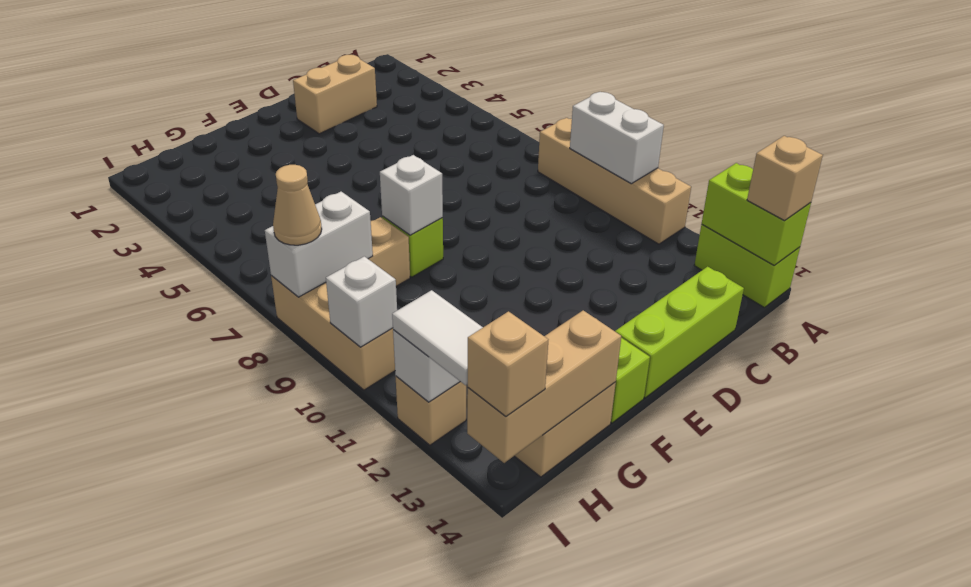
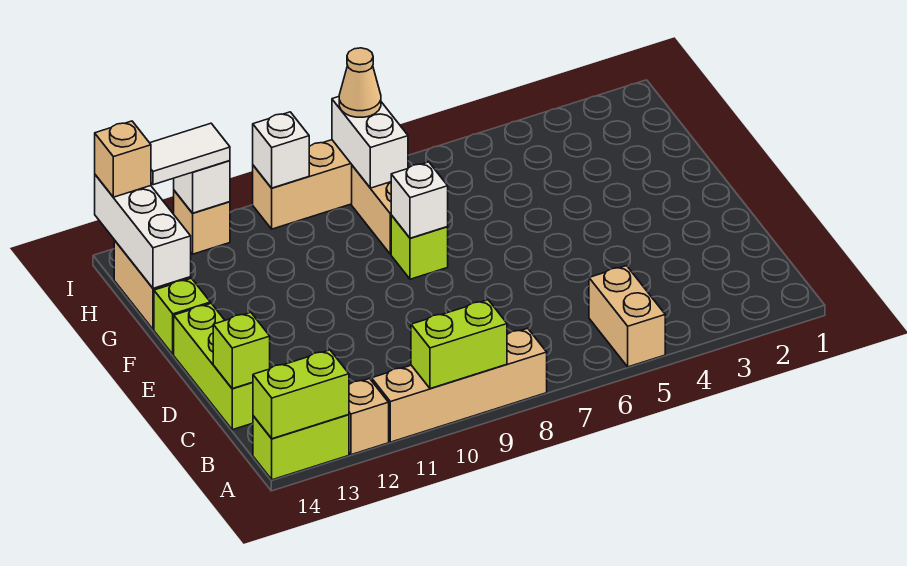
white 1x2 brick [570,92,664,184] -> lime 1x2 brick [411,300,507,389]
tan 1x1 brick [747,136,823,221] -> tan 1x1 brick moved to [349,379,389,455]
tan 1x2 brick [293,55,377,134] -> tan 1x2 brick moved to [589,266,665,367]
none -> lime 1x1 brick [213,312,270,389]
tan 1x3 brick [467,310,621,463] -> white 1x3 brick [95,175,191,288]

